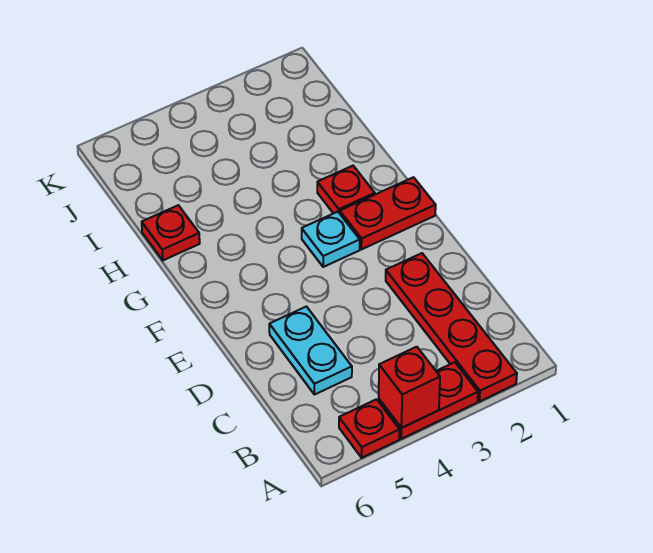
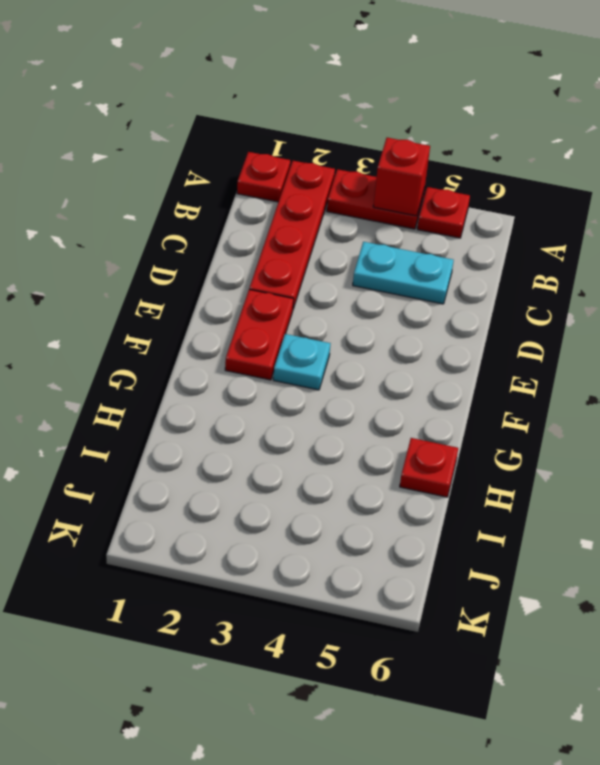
cyan 1x2 plate [269,307,352,395] -> cyan 1x2 plate turned to [353,242,454,304]
red 1x2 plate [340,177,436,249] -> red 1x2 plate turned to [225,289,294,380]
red 1x1 plate [317,166,375,214] -> red 1x1 plate moved to [237,152,290,202]

